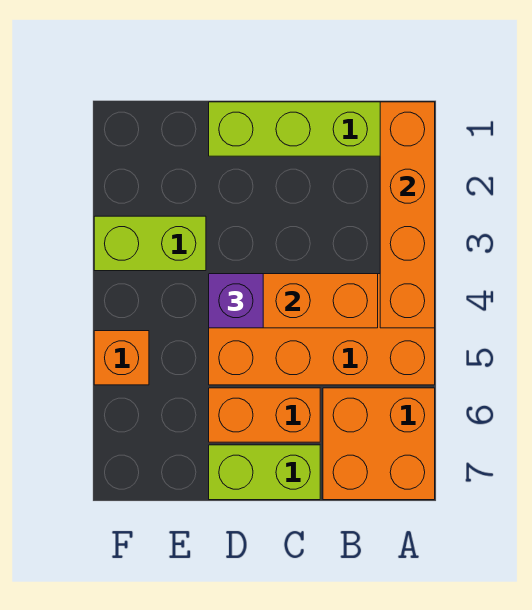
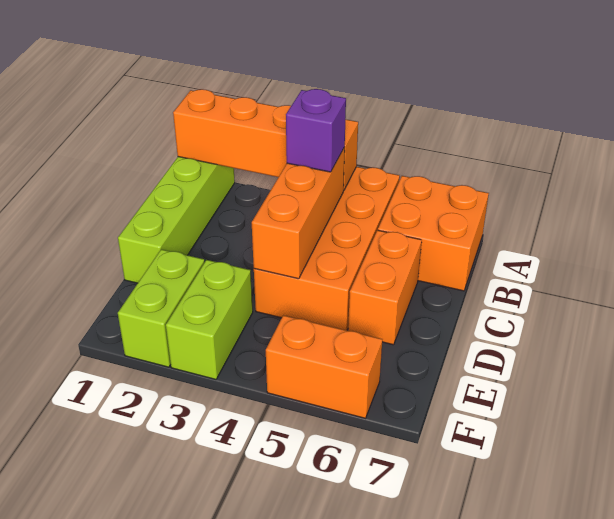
lime 1x2 brick [209,445,320,500] -> lime 1x2 brick moved to [118,249,204,367]
purple 1x1 brick [209,274,263,328] -> purple 1x1 brick moved to [286,89,346,172]
orange 1x1 brick [94,331,149,385] -> orange 1x2 brick [266,315,382,418]

